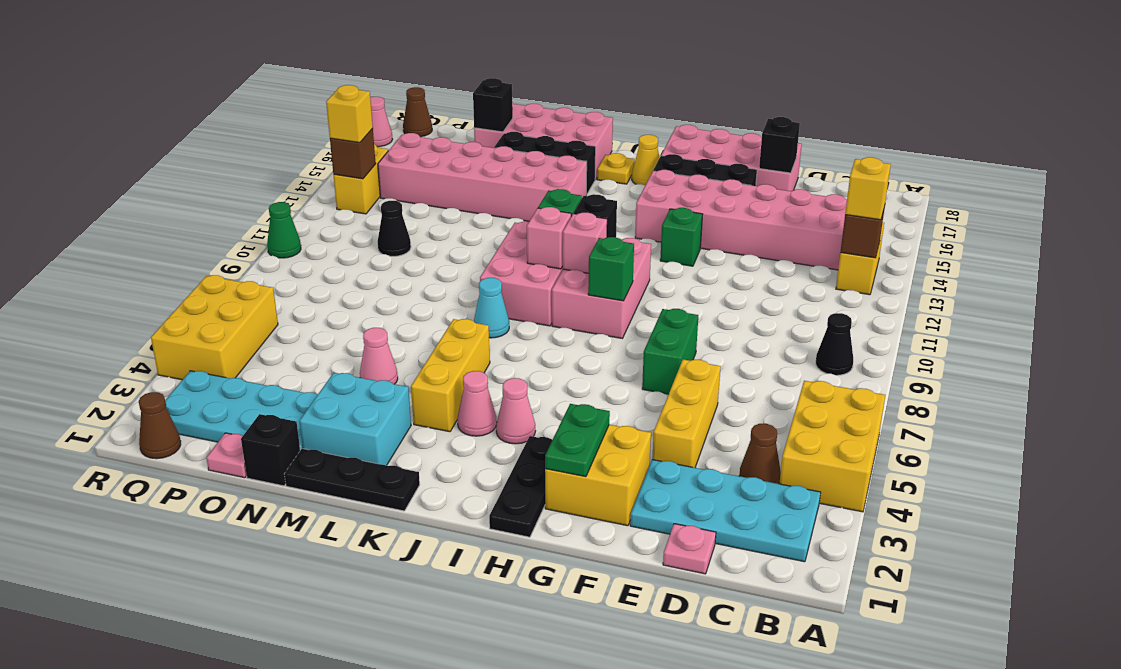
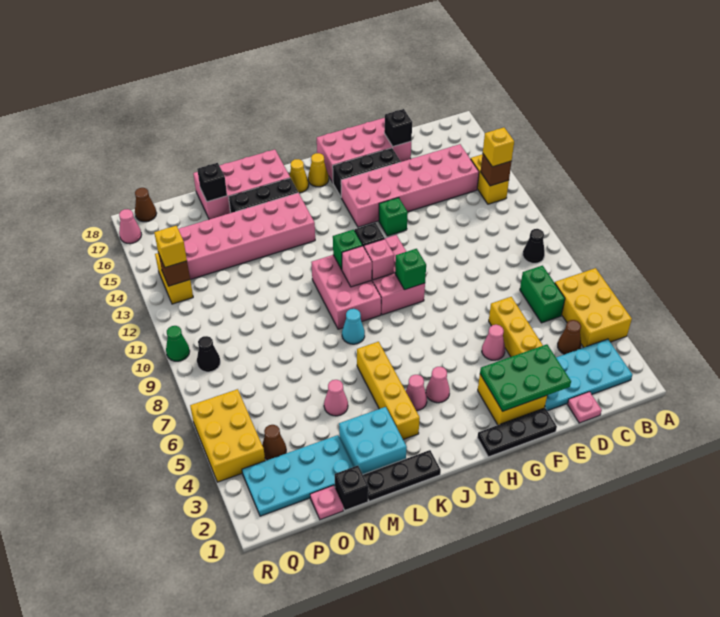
none -> pink 1x1 cone [482,325,505,360]
green 1x2 brick [642,309,698,394] -> green 1x2 brick moved to [520,266,565,323]
green 1x2 plate [545,404,610,477] -> green 2x3 plate [480,344,571,411]
black 1x3 plate [489,436,552,537] -> black 1x3 plate turned to [477,408,557,457]
yellow 1x1 plate [597,153,635,184] -> yellow 1x1 cone [289,159,309,193]
yellow 1x3 brick [411,319,490,432] -> yellow 1x4 brick [357,342,420,439]
black 1x1 cone [378,201,411,256] -> black 1x1 cone moved to [197,336,220,372]
brown 1x1 cone [139,392,181,459] -> brown 1x1 cone moved to [262,425,286,460]

